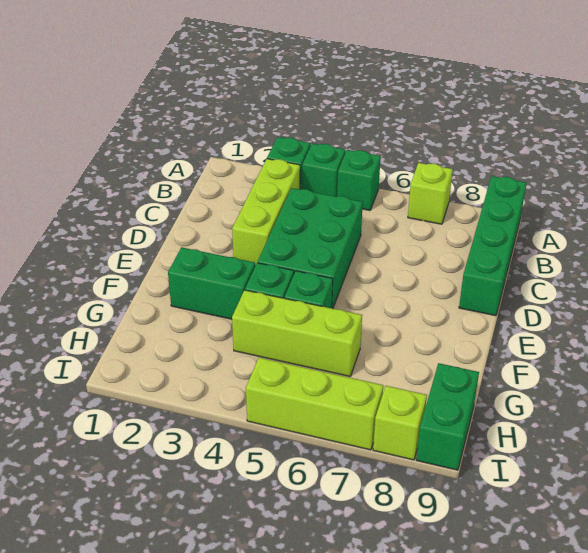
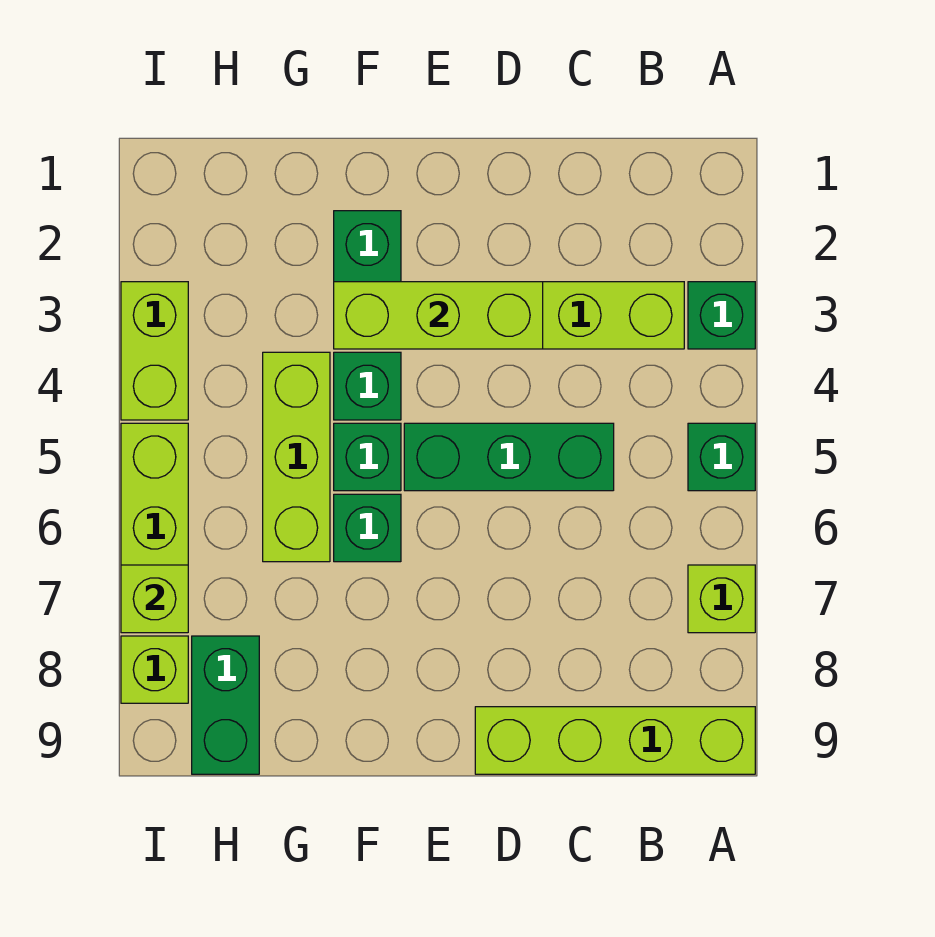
green 1x1 brick [302,143,345,197] -> green 1x1 brick moved to [334,494,401,562]
green 1x4 brick [459,176,526,316] -> lime 1x4 brick [475,707,755,774]
green 2x3 brick [258,188,363,309] -> green 1x3 brick [404,423,614,491]
none -> lime 1x3 brick [334,282,543,349]
green 1x2 brick [416,363,479,470] -> green 1x2 brick turned to [192,636,259,774]
none -> lime 1x2 brick [121,282,188,420]
none -> lime 1x1 brick [121,565,188,633]

